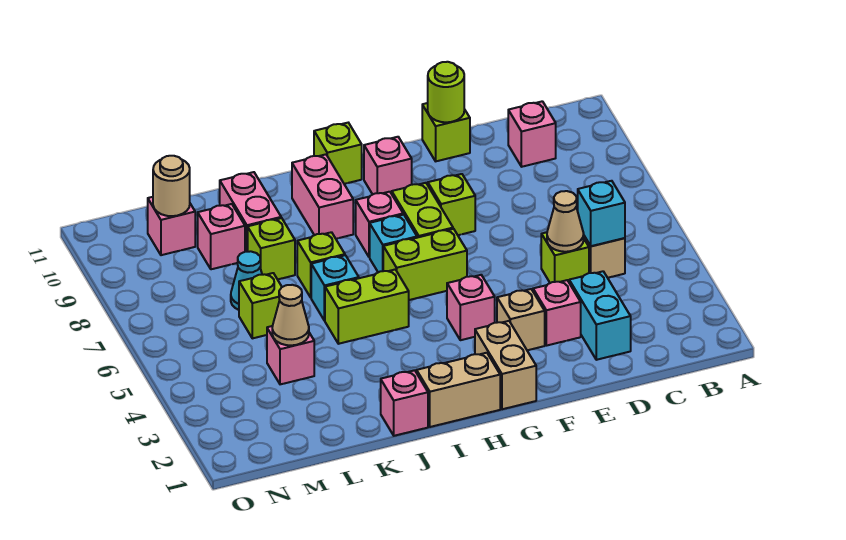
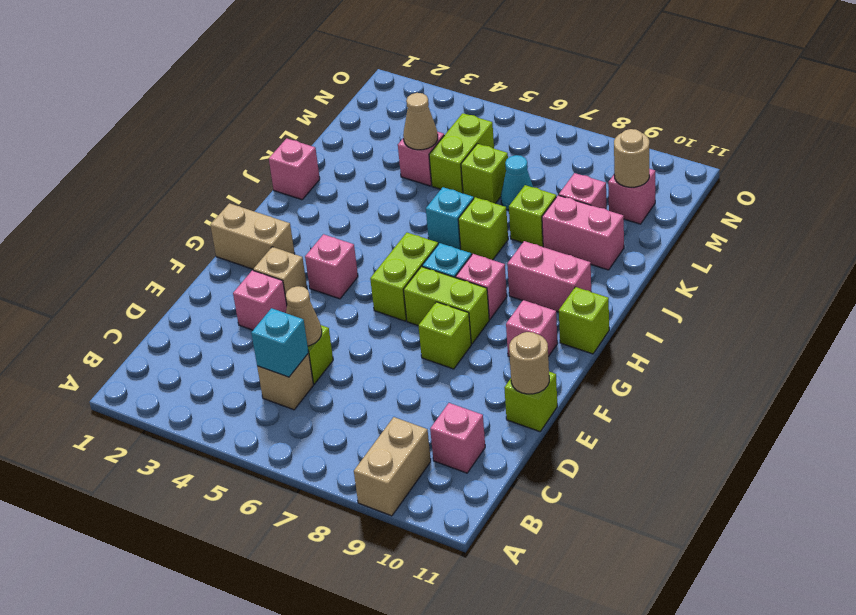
cyan 1x2 brick [569,271,631,360] -> none
lime 1x1 round brick [428,62,464,122] -> tan 1x1 round brick [509,332,549,394]
tan 1x2 brick [417,353,500,427] -> tan 1x2 brick moved to [354,417,431,516]
lime 1x2 brick [325,270,409,344] -> lime 1x2 brick moved to [429,113,494,193]

